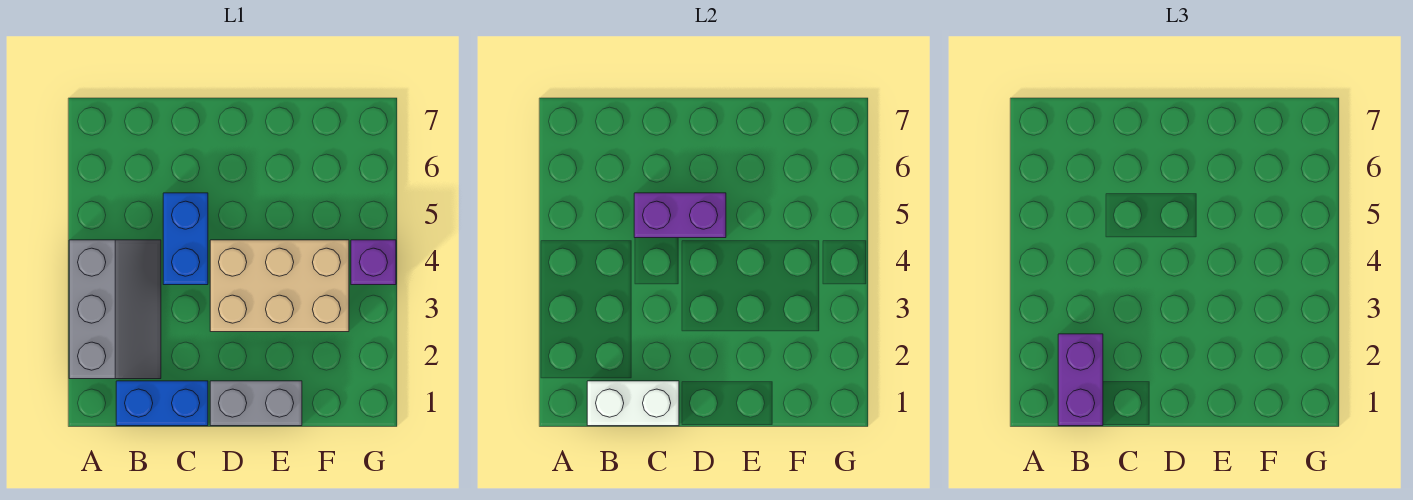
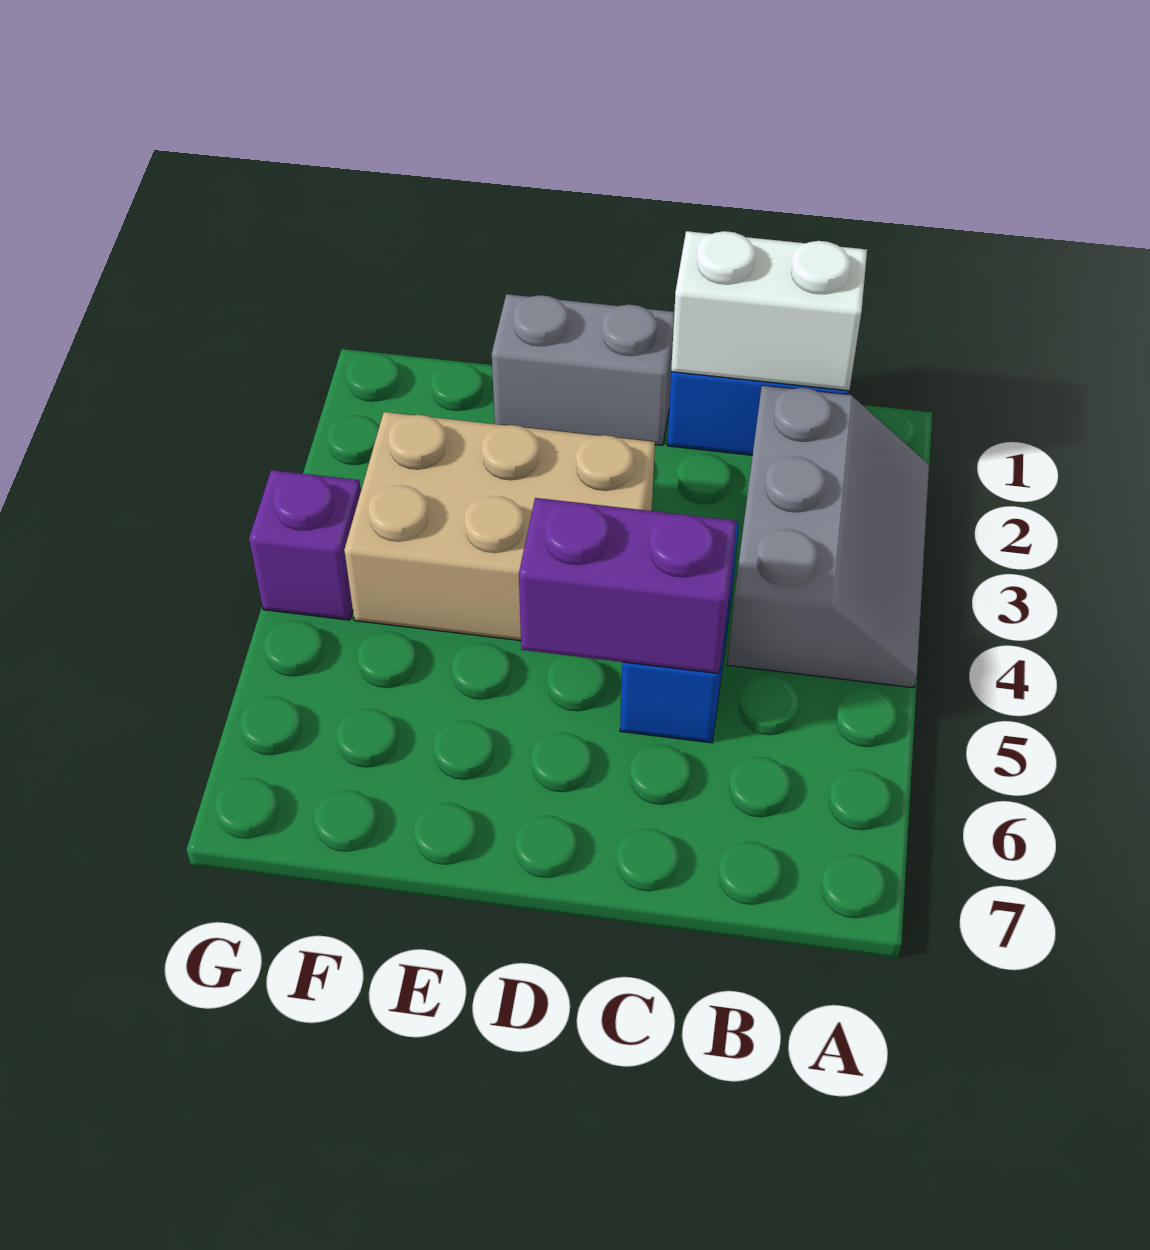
grey 2x3 slope [69,240,161,379] -> grey 2x3 slope turned to [727,385,929,688]
purple 1x2 brick [1058,334,1103,426] -> none

